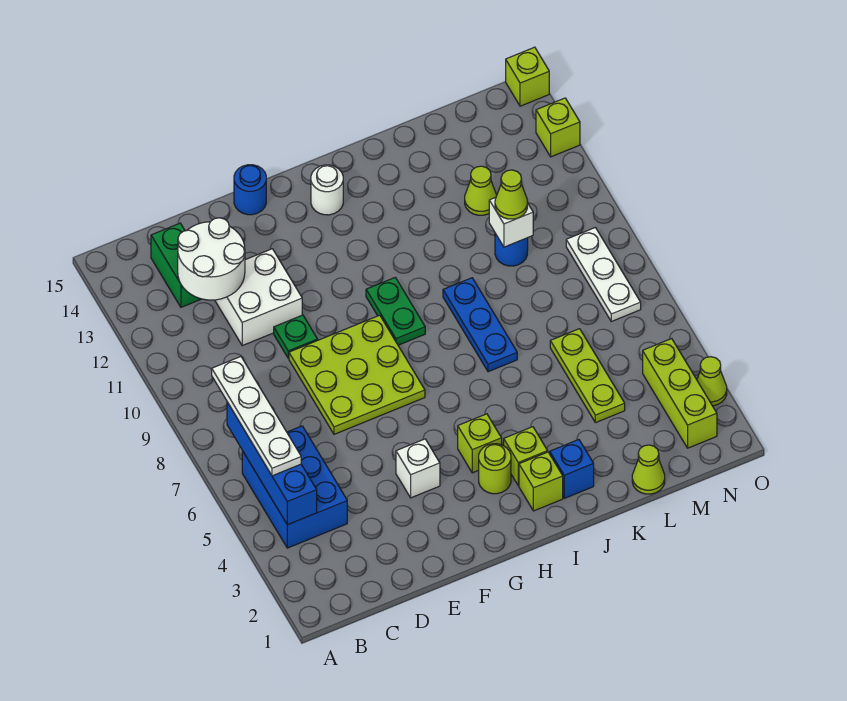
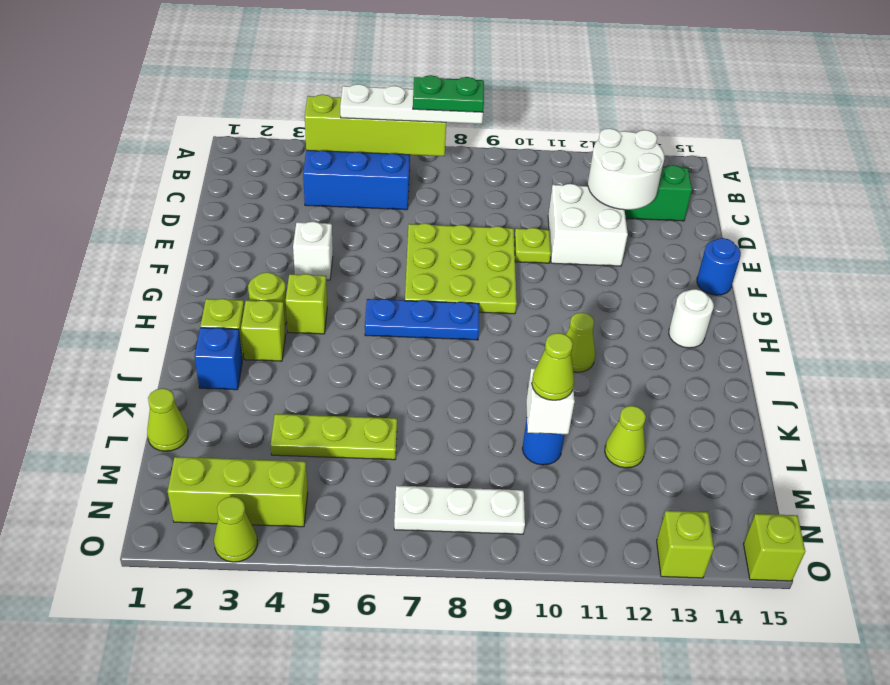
blue 1x4 brick [227,402,317,525] -> lime 1x4 brick [305,94,446,156]
green 1x1 plate [274,315,318,358] -> lime 1x1 plate [514,228,551,263]
green 1x2 plate [366,278,425,345] -> green 1x2 plate moved to [413,75,484,112]
none -> lime 1x1 cone [566,313,595,372]
blue 1x3 plate [443,278,517,372] -> blue 1x3 plate moved to [365,299,479,340]

